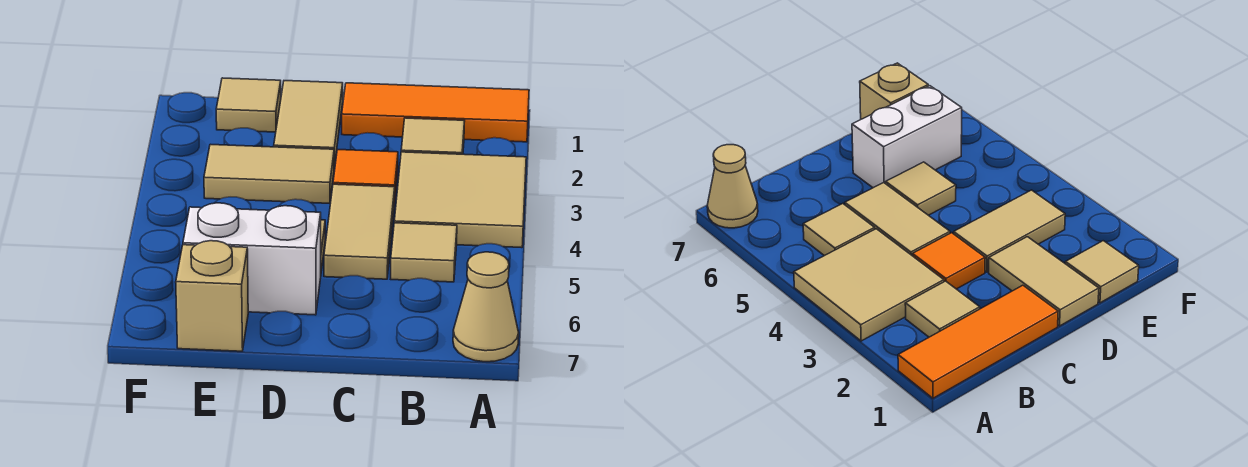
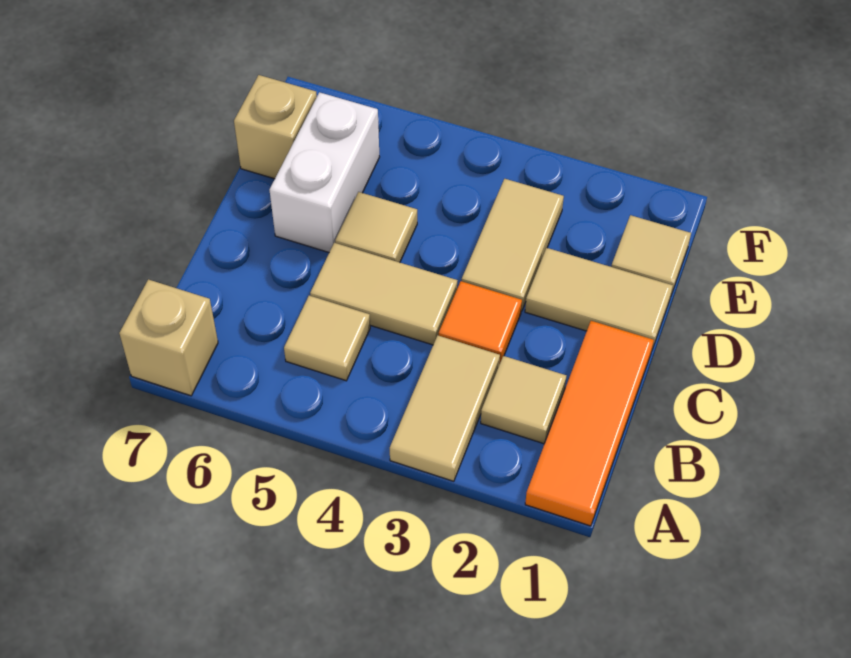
tan 2x2 tile [394,152,526,248] -> tan 1x2 tile [390,336,500,481]
tan 1x1 cone [453,252,519,362] -> tan 1x1 brick [119,279,218,396]

